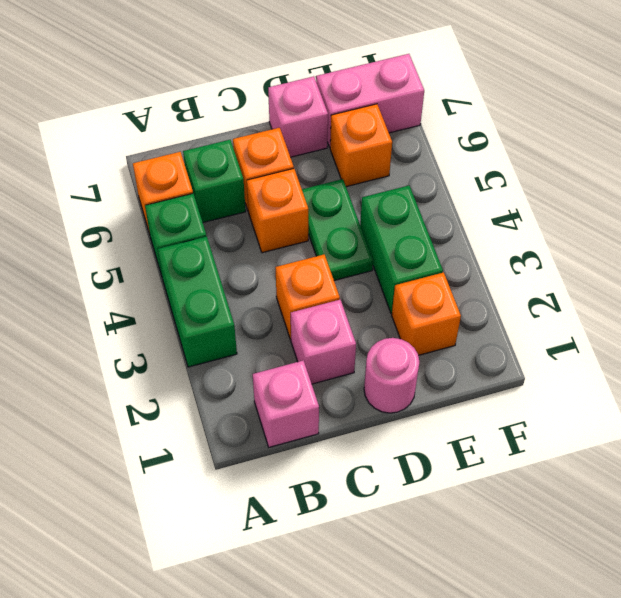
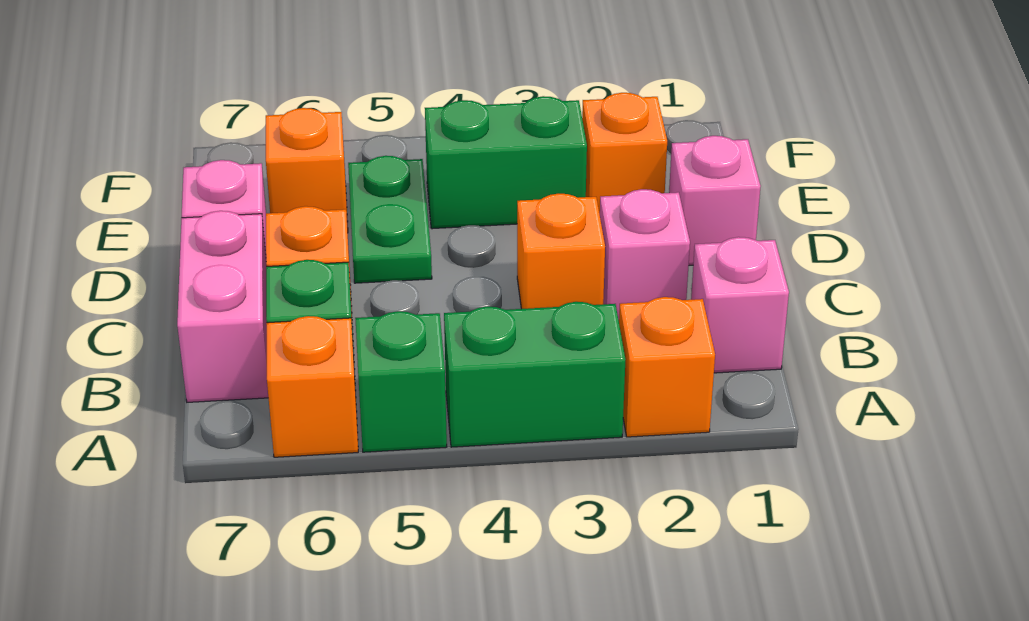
orange 1x1 brick [247,169,308,253] -> orange 1x1 brick moved to [619,297,715,437]
pink 1x1 round brick [364,338,419,413] -> pink 1x1 brick [669,136,761,265]
green 1x2 plate [302,179,373,281] -> green 1x2 plate turned to [348,156,432,283]
pink 1x2 brick [316,54,424,147] -> pink 1x2 brick moved to [177,211,268,402]

